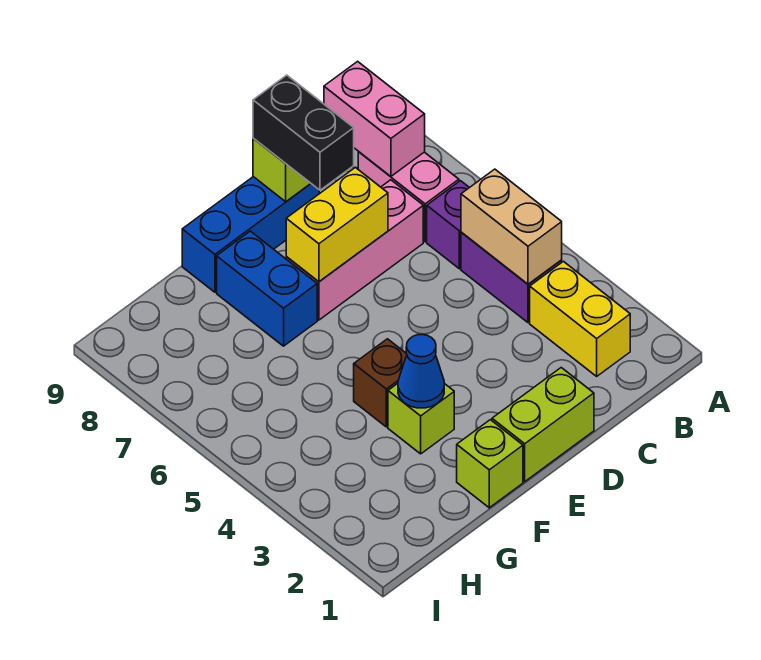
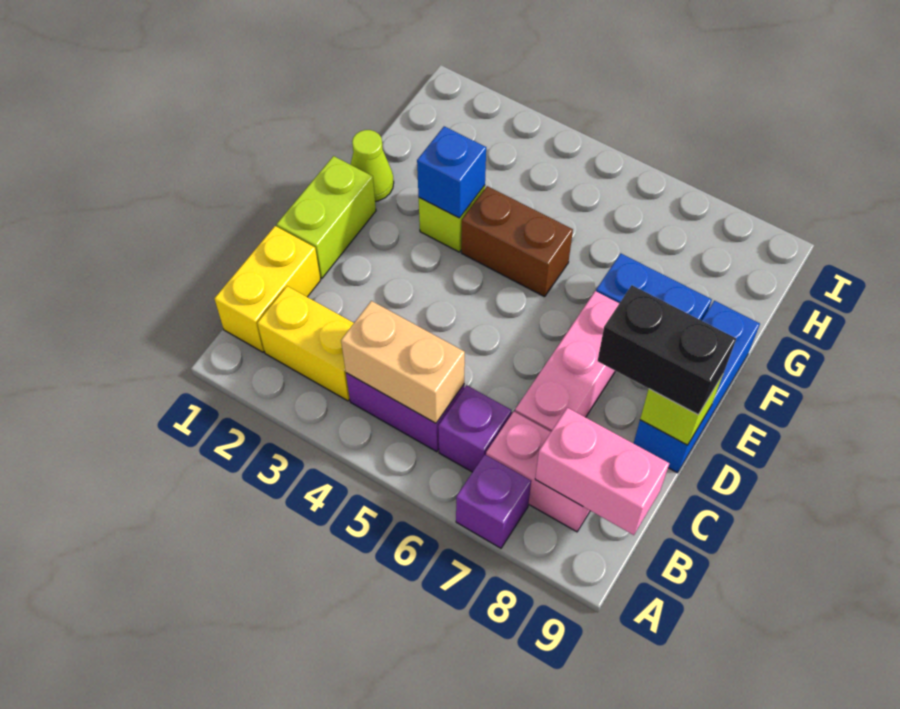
none -> purple 1x1 brick [456,455,531,548]
yellow 1x2 brick [286,167,388,282] -> yellow 1x2 brick moved to [214,226,321,352]
lime 1x1 brick [457,420,523,508] -> lime 1x1 cone [350,130,394,202]
blue 1x1 cone [398,334,444,408] -> blue 1x1 brick [417,126,486,218]
brown 1x1 brick [354,339,407,427] -> brown 1x2 brick [461,186,573,297]

